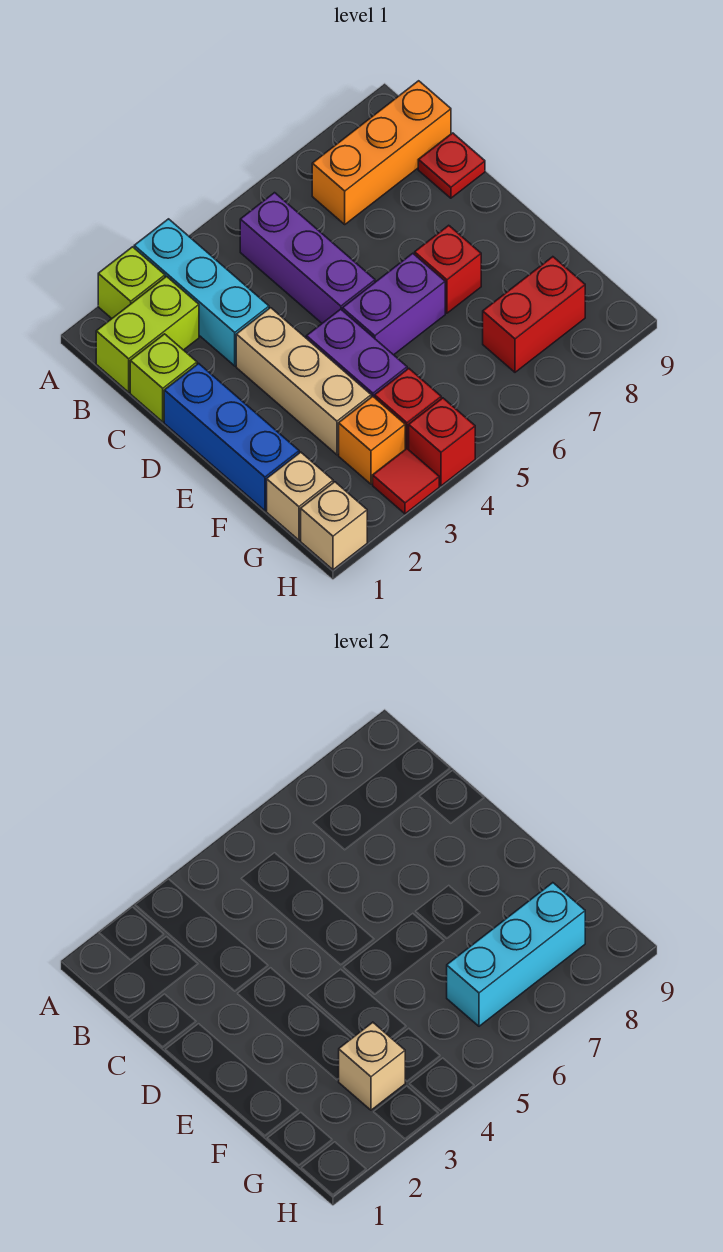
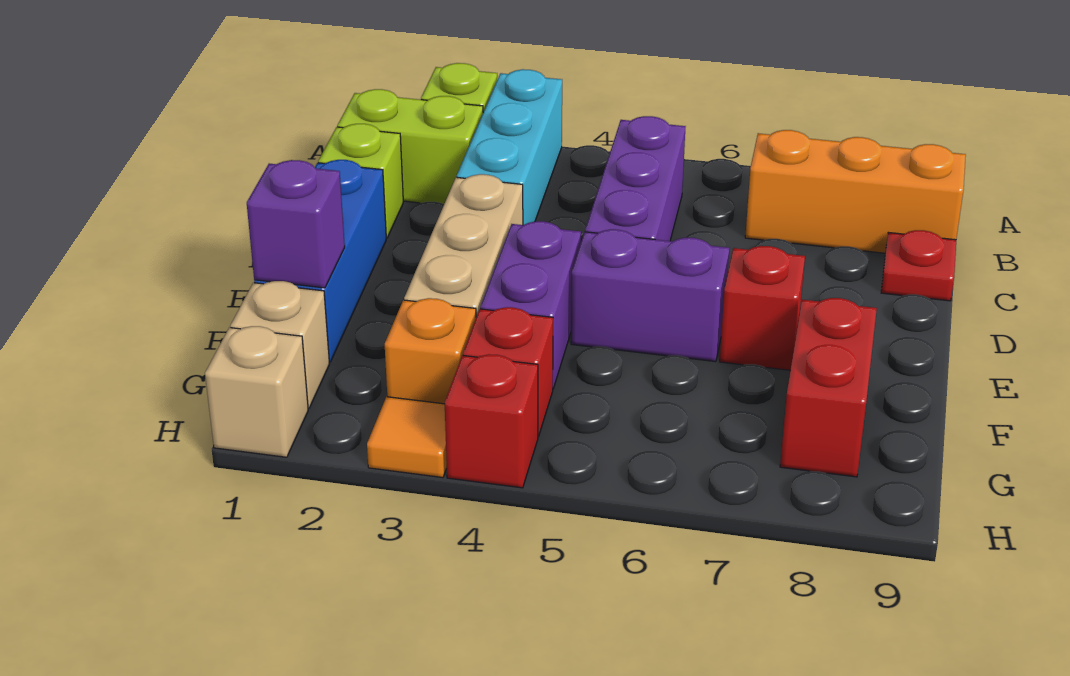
none -> purple 1x1 brick [247,160,345,288]
tan 1x1 brick [339,1022,405,1110] -> none
cyan 1x3 brick [447,883,585,1026] -> none
red 1x2 brick [483,257,585,372] -> red 1x2 brick turned to [780,298,877,477]
red 1x1 tile [373,449,439,514] -> orange 1x1 tile [367,397,447,478]

